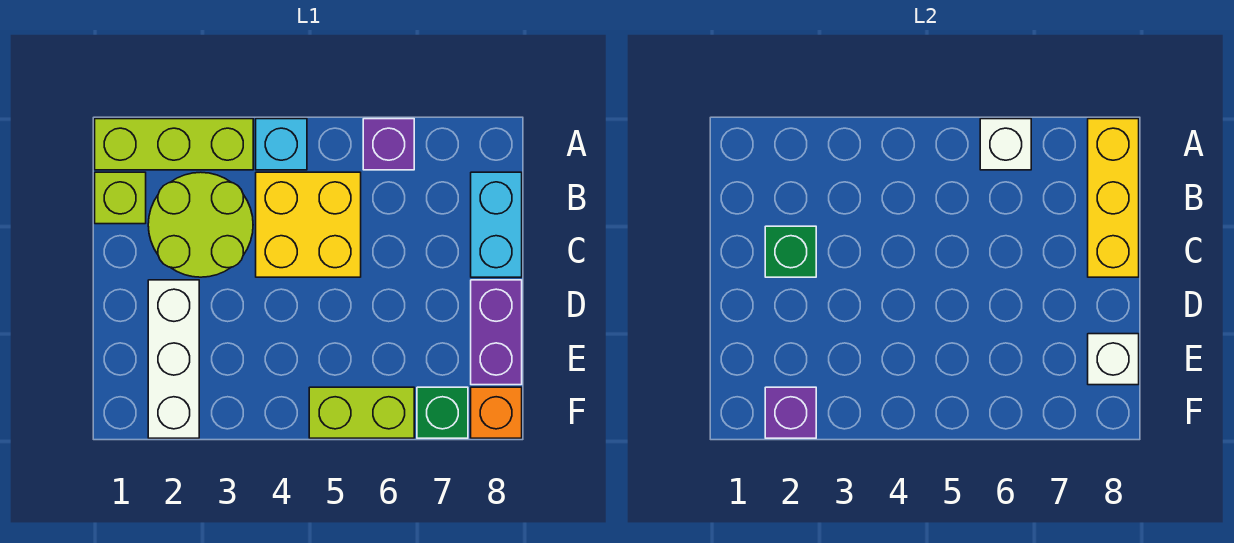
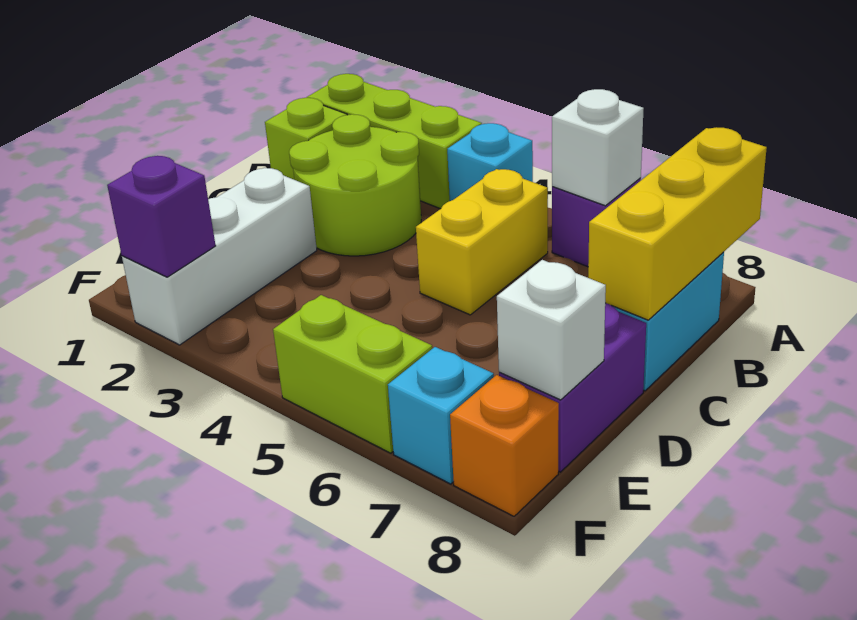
yellow 2x2 brick [256,172,361,277] -> yellow 1x2 brick [416,169,548,315]
green 1x1 brick [765,226,816,277] -> none
green 1x1 brick [417,387,468,438] -> cyan 1x1 brick [388,347,494,484]

